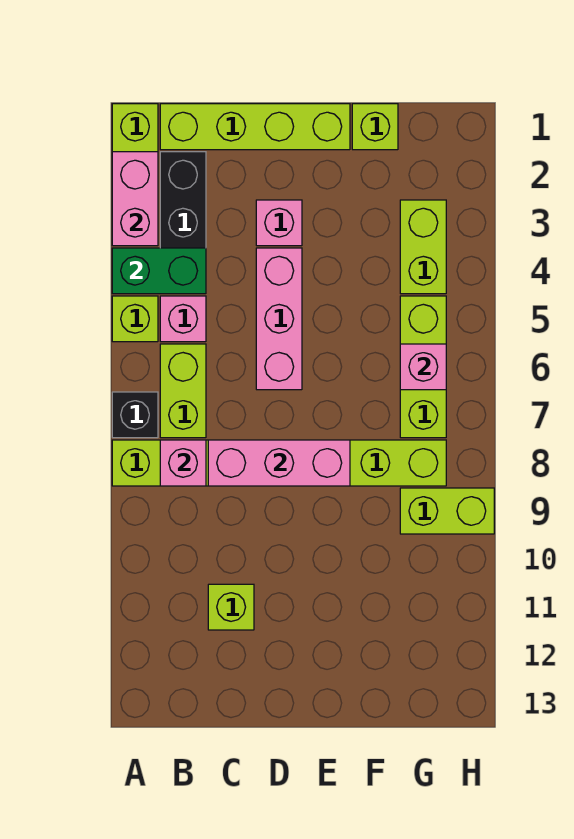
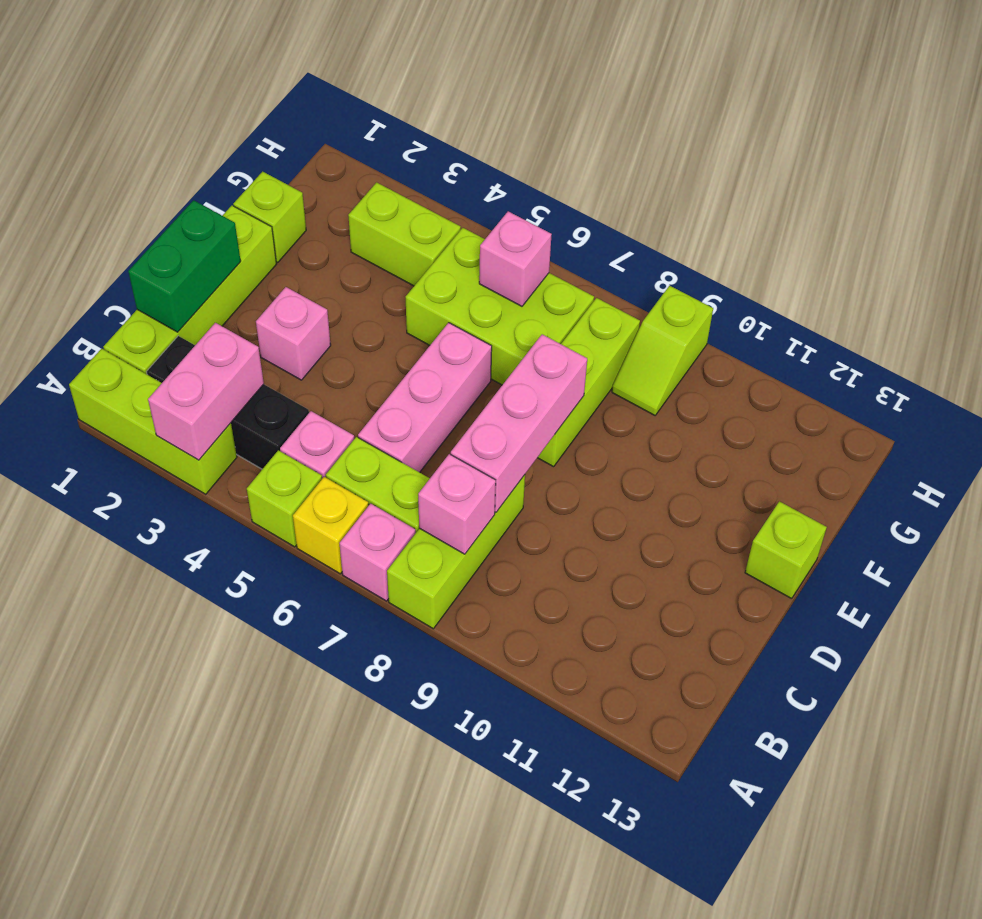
pink 1x2 brick [112,152,158,246] -> pink 1x2 brick turned to [148,323,264,460]
green 1x2 brick [112,248,206,294] -> green 1x2 brick moved to [128,200,241,332]
none -> yellow 1x1 brick [293,477,369,574]
black 1x1 brick [112,392,158,438] -> pink 1x1 brick [339,504,416,601]
lime 1x1 brick [208,584,254,630] -> lime 1x1 brick moved to [745,501,827,599]
pink 1x3 brick [256,248,302,390] -> pink 1x3 brick turned to [358,323,492,472]
lime 1x3 brick [400,296,446,438] -> lime 2x3 brick [406,228,594,385]
lime 1x2 brick [400,488,494,534] -> lime 1x2 slope [612,286,713,415]

